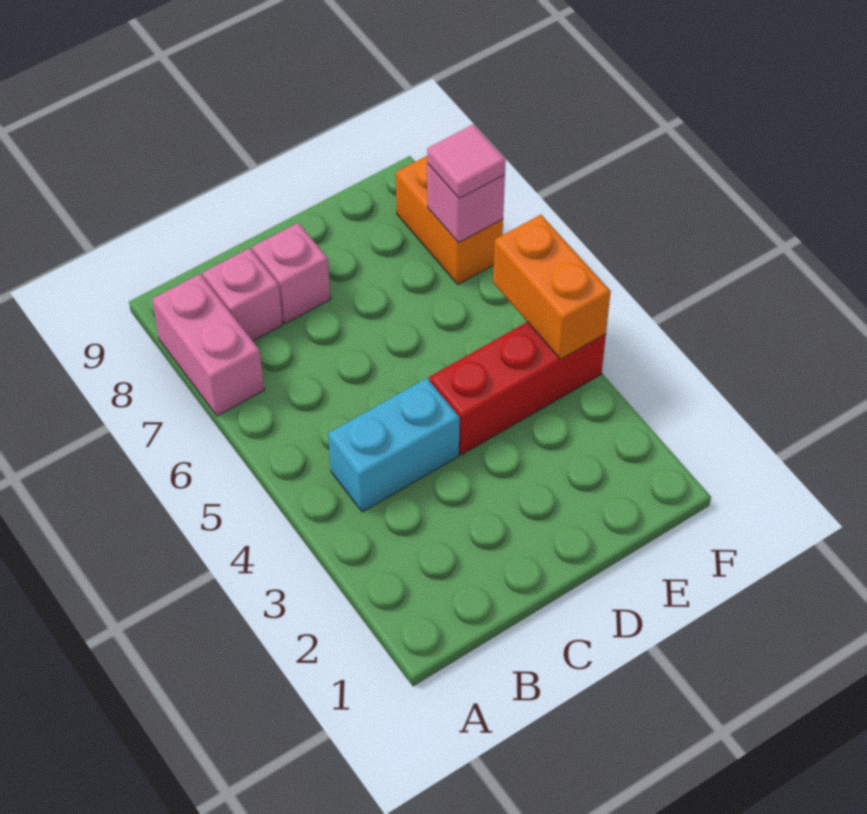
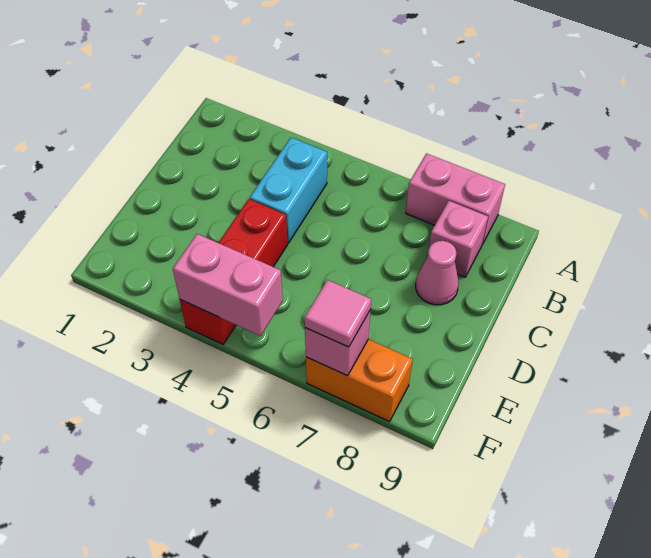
pink 1x1 brick [252,223,330,324] -> pink 1x1 cone [416,241,459,305]
orange 1x2 brick [493,215,611,359] -> pink 1x2 brick [173,234,283,336]

